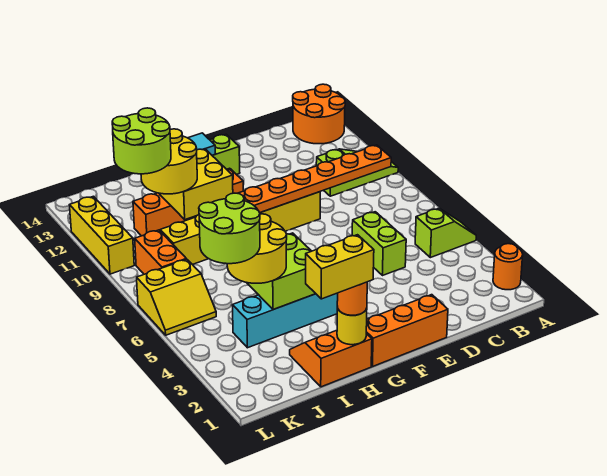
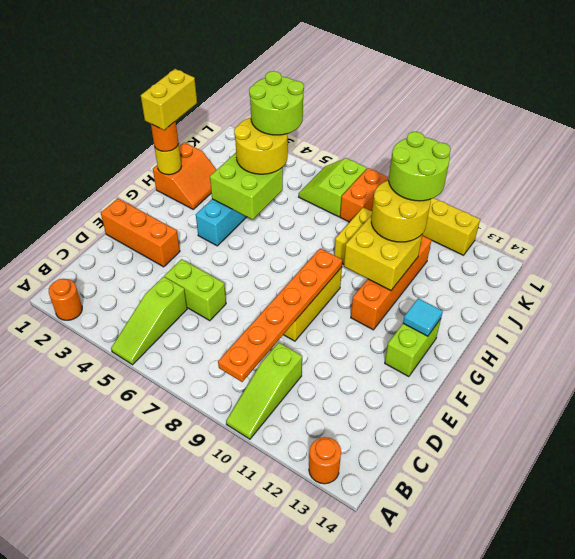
lime 1x2 slope [415,208,476,258] -> lime 1x3 slope [111,277,187,365]
orange 2x2 round brick [293,84,345,144] -> orange 1x1 round brick [309,437,341,484]
orange 1x3 brick [366,295,448,366] -> orange 1x3 brick turned to [101,199,180,267]
yellow 2x2 slope [137,259,216,335] -> lime 2x2 slope [299,158,367,217]
orange 1x2 brick [135,230,186,274] -> orange 1x2 brick turned to [340,168,388,222]

